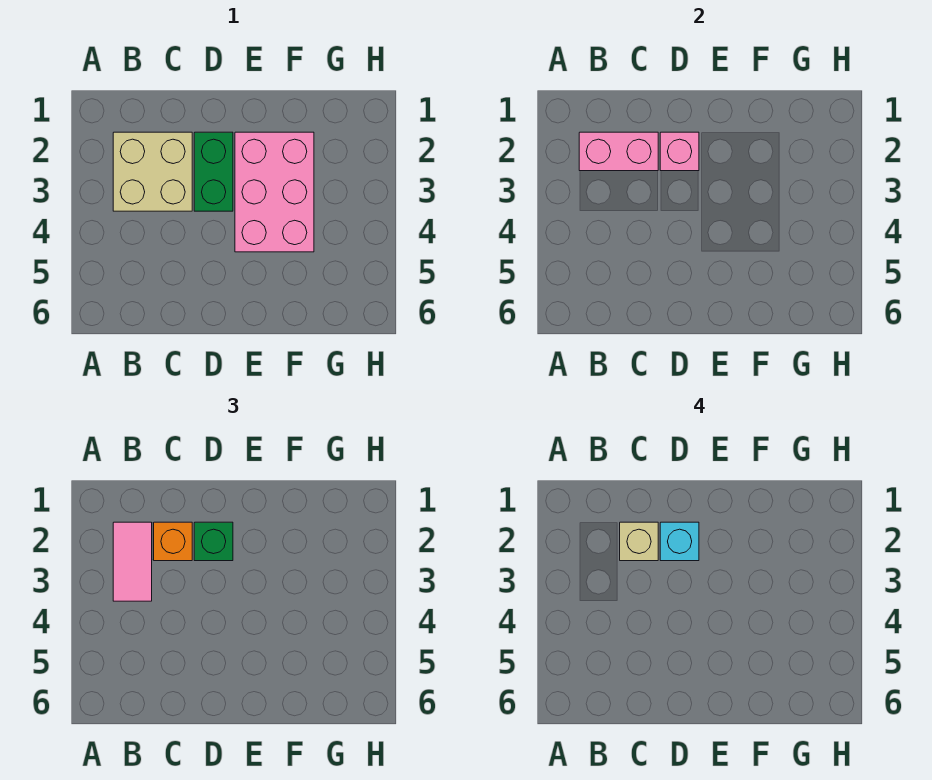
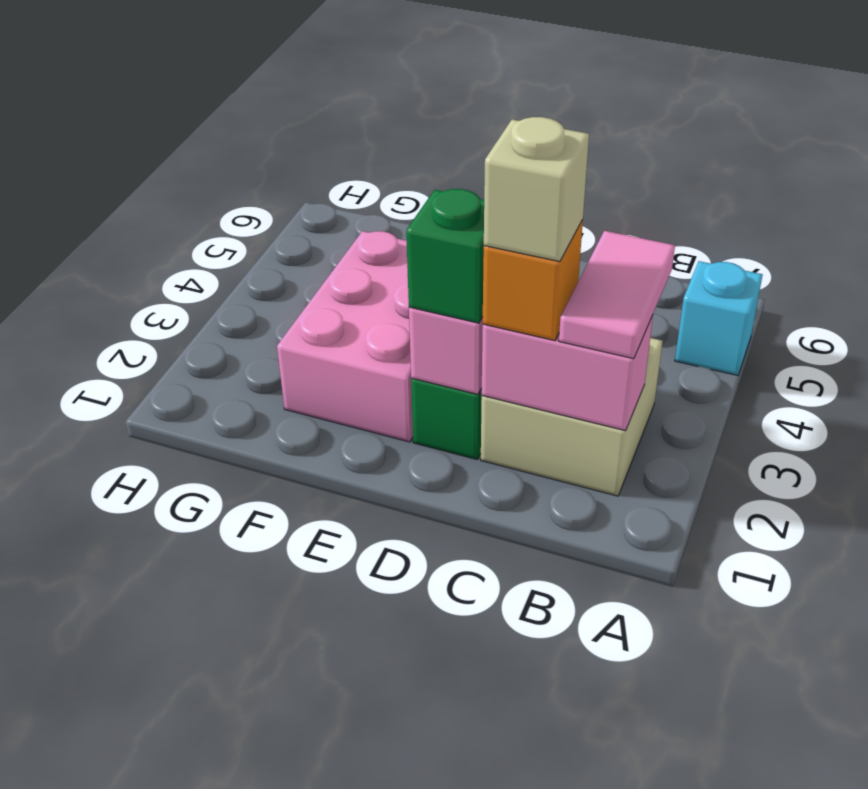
cyan 1x1 brick [660,522,699,561] -> cyan 1x1 brick moved to [675,261,763,375]

